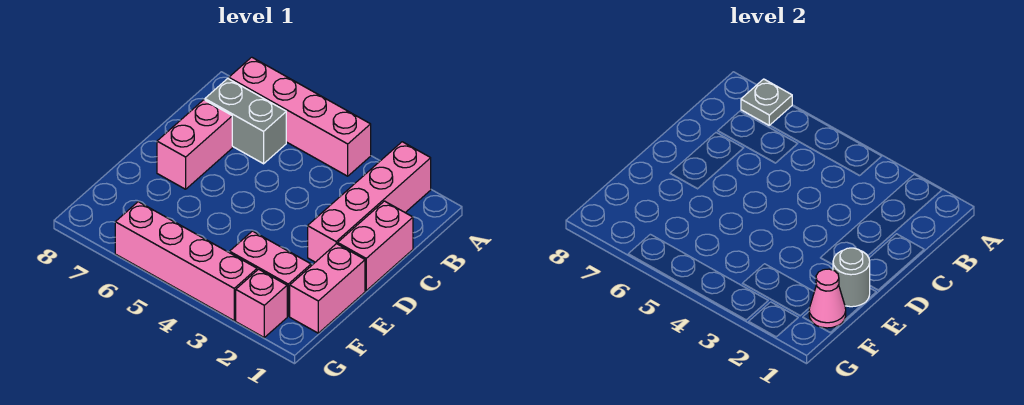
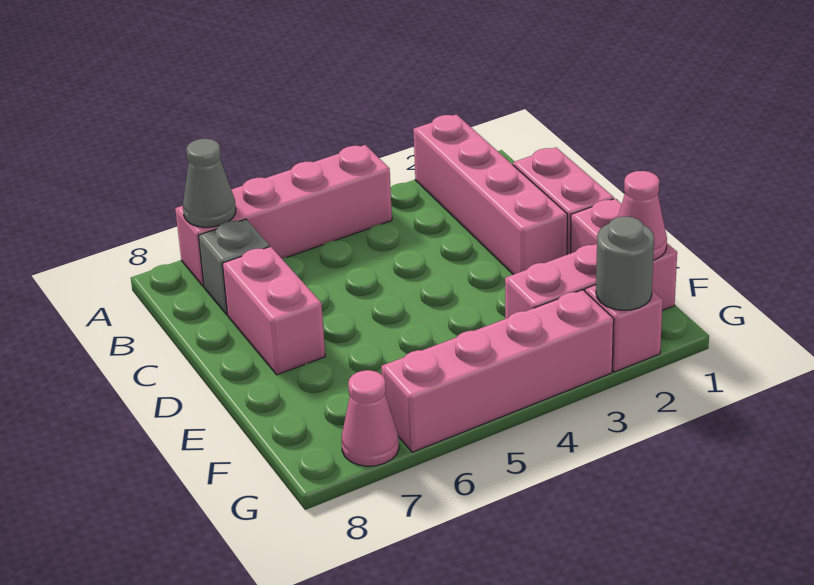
grey 1x1 plate [741,79,792,125] -> grey 1x1 cone [183,139,236,227]
grey 1x2 brick [205,79,286,164] -> grey 1x1 brick [198,219,270,315]
grey 1x1 round brick [833,248,870,307] -> grey 1x1 round brick moved to [596,217,654,310]
none -> pink 1x1 cone [342,370,399,466]

